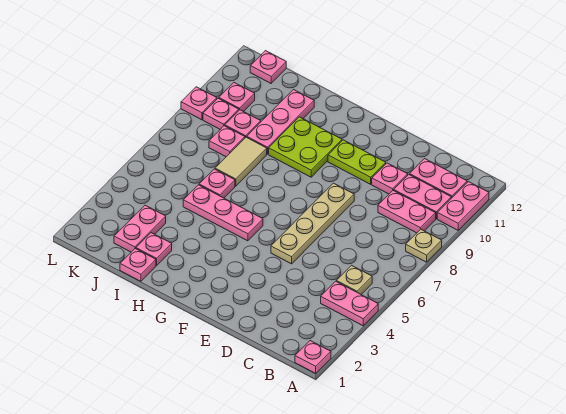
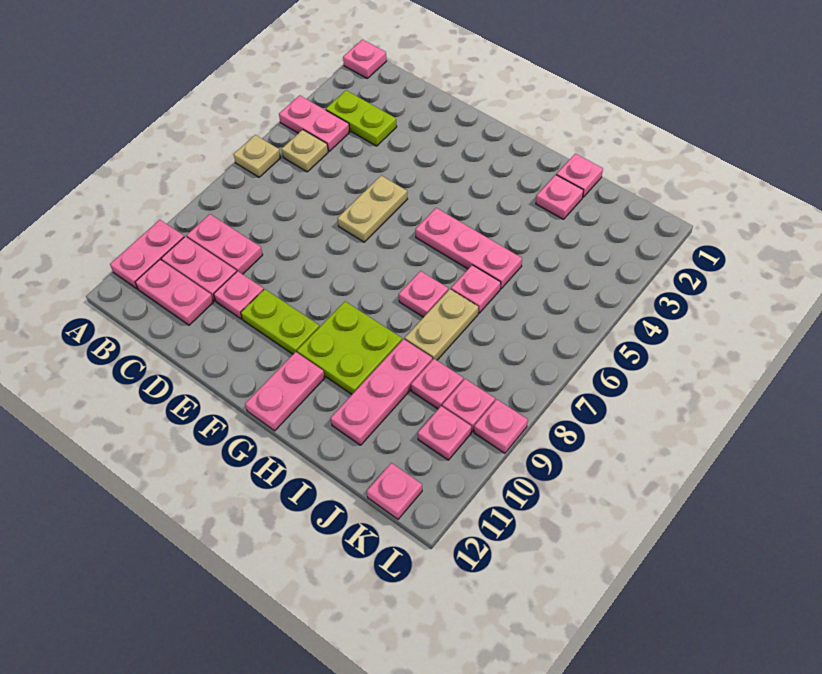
tan 1x1 plate [406,229,442,262] -> tan 1x1 plate moved to [234,135,281,177]
none -> lime 1x2 plate [326,90,397,146]
tan 1x4 plate [271,183,354,264] -> tan 1x2 plate [337,176,407,242]
tan 1x2 tile [215,137,267,186] -> tan 1x2 plate [405,289,478,360]
pink 1x2 plate [114,205,166,252] -> pink 1x2 plate moved to [245,352,325,431]
pink 1x1 plate [209,126,245,157] -> pink 1x1 plate moved to [399,271,448,317]

